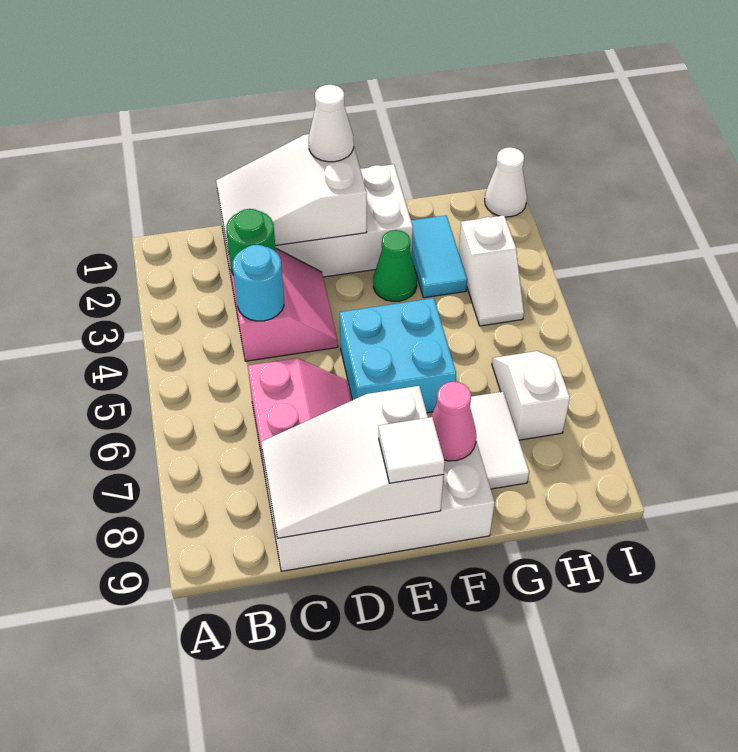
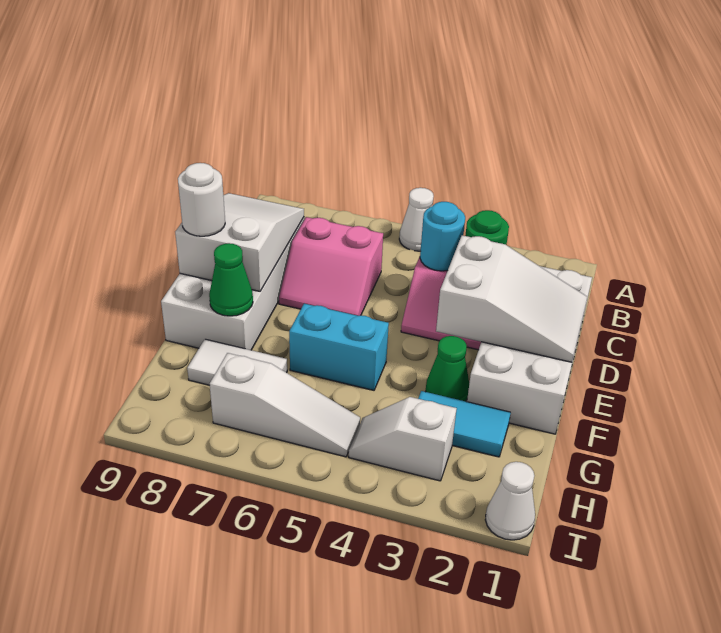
white 2x3 slope [216,134,367,252] -> white 2x3 slope turned to [436,235,587,362]
white 1x1 cone [309,85,354,162] -> white 1x1 cone moved to [399,188,434,251]
cyan 2x2 brick [340,298,456,413] -> cyan 1x2 brick [289,304,389,390]
white 1x1 tile [379,417,445,483] -> white 1x1 round brick [178,163,225,236]
pink 1x1 cone [431,382,476,461] -> green 1x1 cone [209,243,253,316]
white 1x2 slope [492,351,570,440] -> white 1x3 slope [210,353,360,457]

